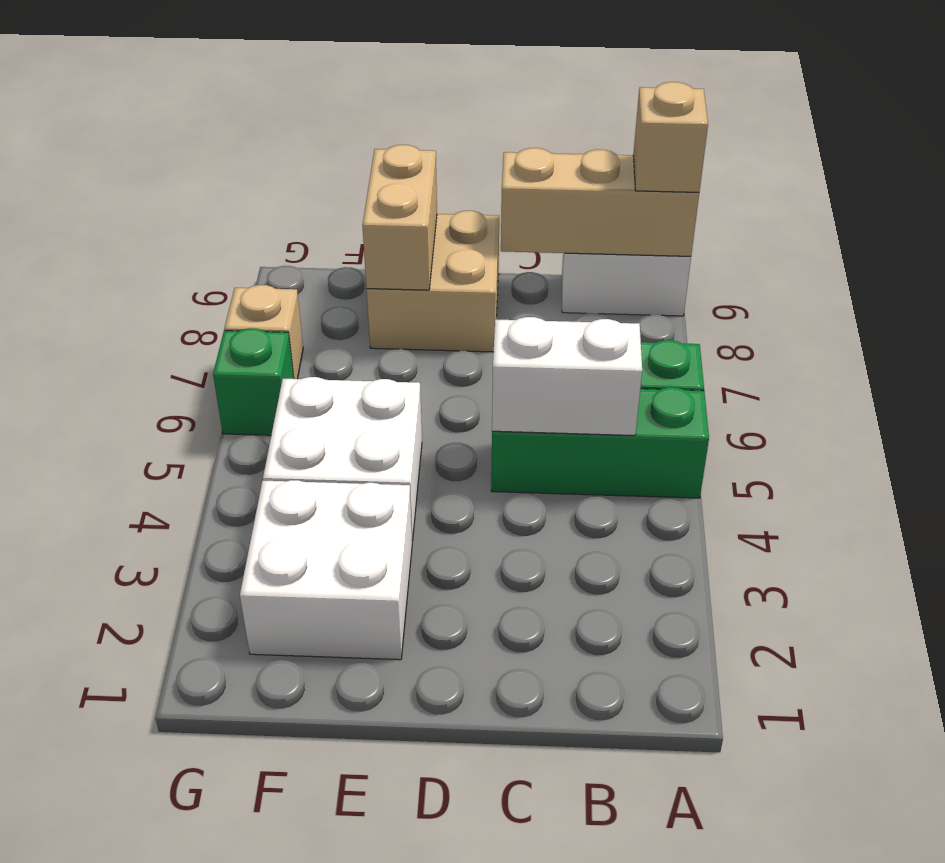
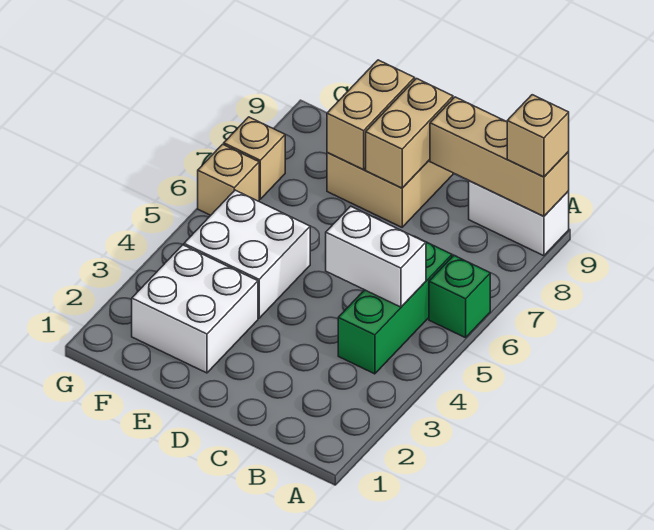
green 1x3 brick [491,387,709,498] -> green 1x3 brick turned to [338,237,452,374]
none -> tan 1x2 brick [366,79,453,188]
green 1x1 brick [213,328,294,435] -> tan 1x1 brick [198,144,259,215]

